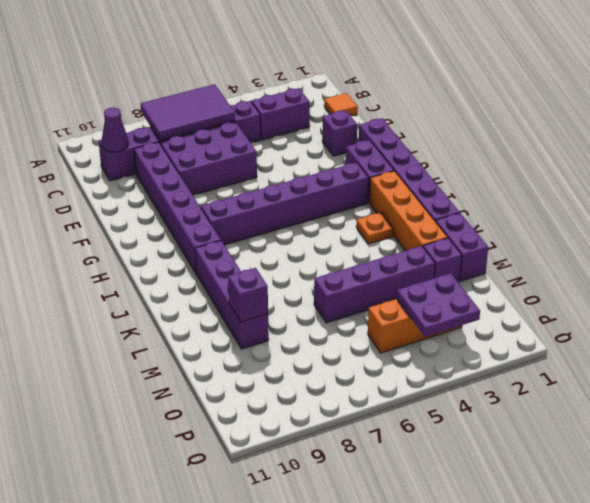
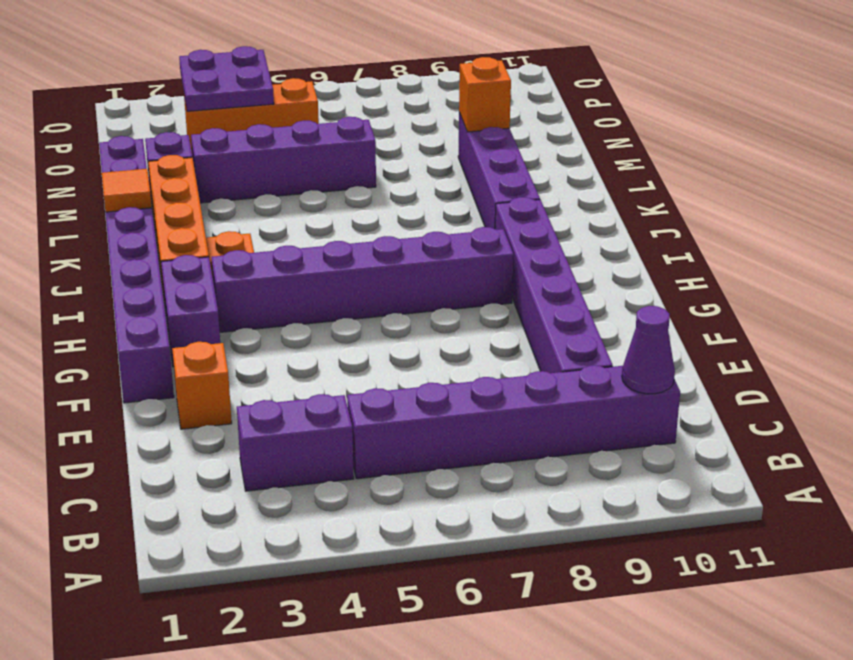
purple 2x3 tile [141,84,235,141] -> none
orange 1x1 tile [324,93,358,116] -> orange 1x1 tile moved to [102,169,152,212]
purple 2x3 brick [160,122,257,195] -> none
purple 1x1 brick [322,110,357,156] -> orange 1x1 brick [172,342,232,429]
purple 1x1 brick [228,268,268,322] -> orange 1x1 brick [459,57,511,132]

